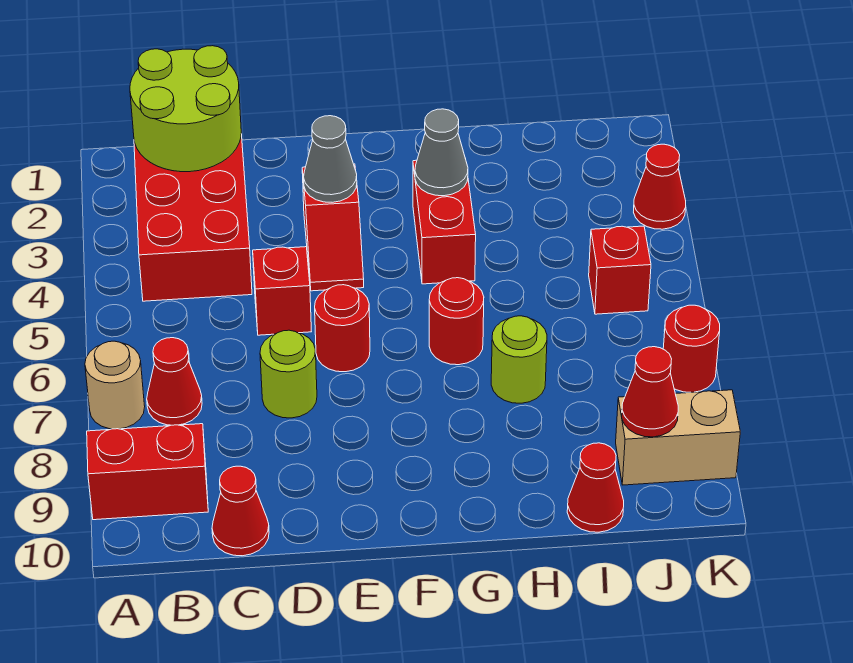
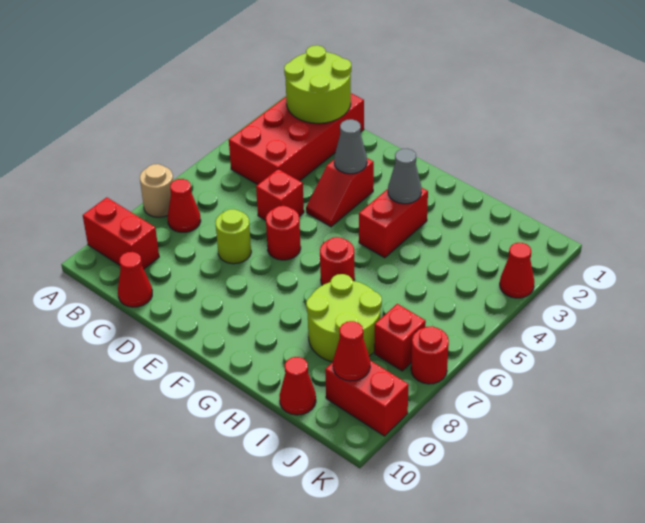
lime 1x1 round brick [491,316,547,403] -> lime 2x2 round brick [306,274,382,362]
red 1x1 brick [589,226,651,314] -> red 1x1 brick moved to [374,304,426,371]
tan 1x2 brick [616,390,740,485] -> red 1x2 brick [325,361,409,436]

